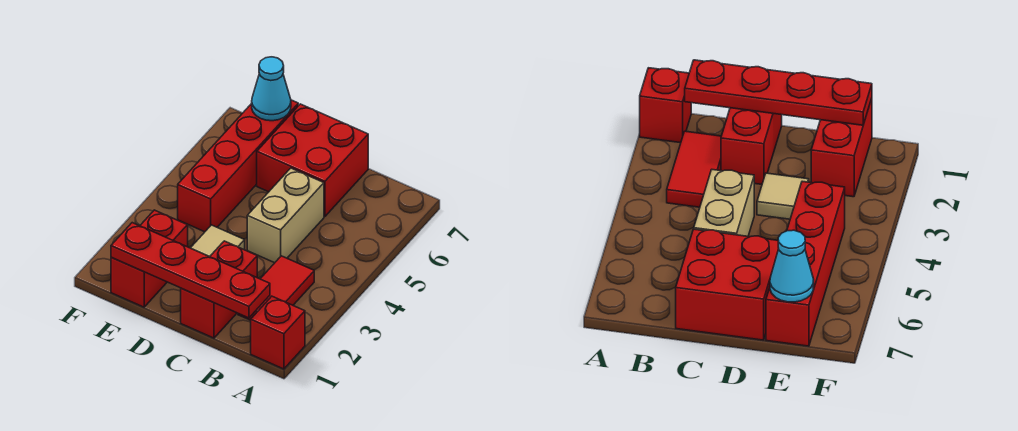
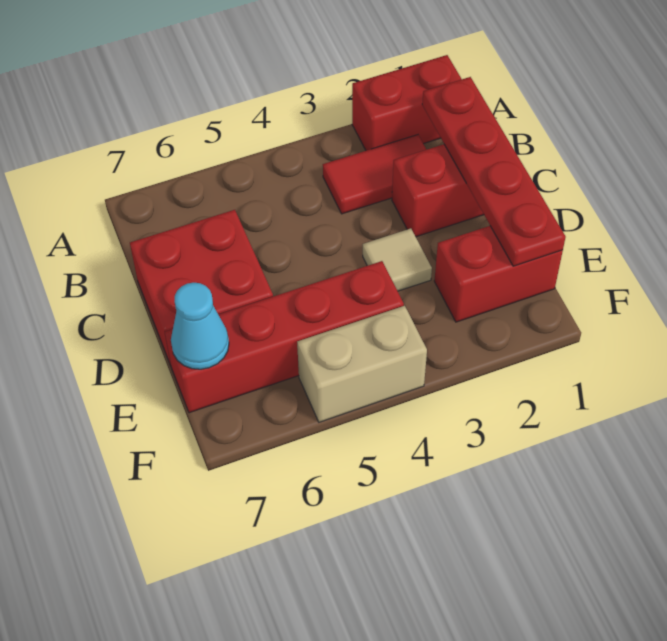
red 1x1 brick [251,296,305,369] -> red 1x2 brick [352,55,462,151]
tan 1x2 brick [247,168,324,263] -> tan 1x2 brick moved to [297,306,427,422]

